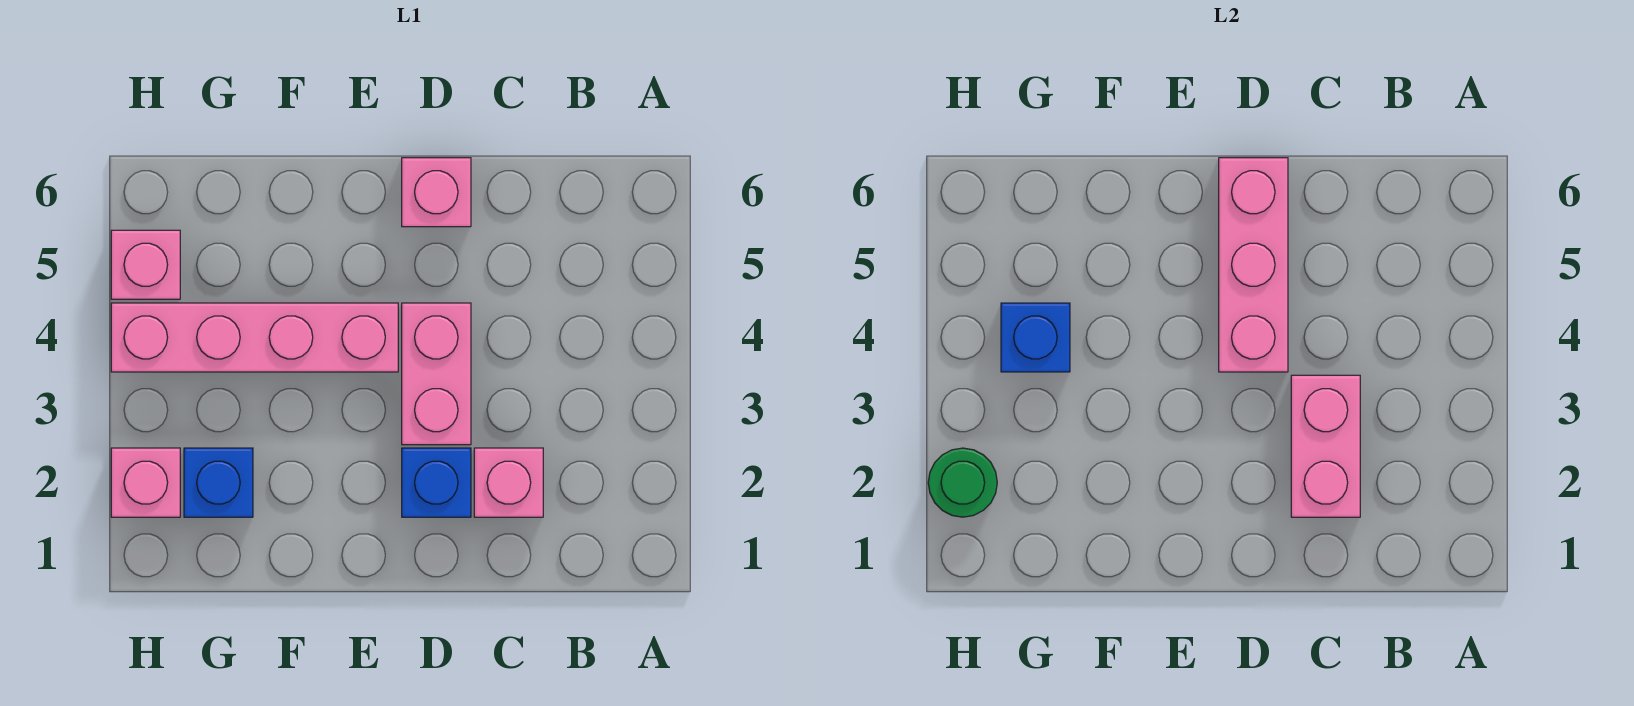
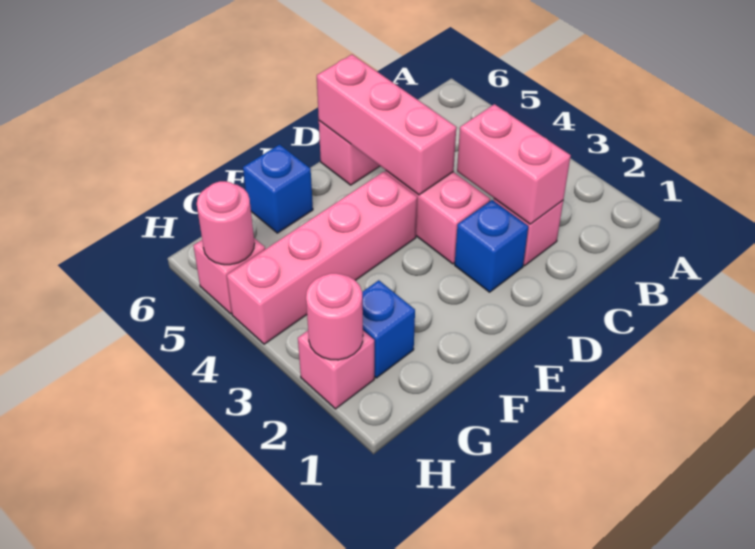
blue 1x1 brick [1001,303,1070,372] -> blue 1x1 brick moved to [243,145,313,233]
green 1x1 round brick [928,448,997,517] -> pink 1x1 round brick [306,273,363,360]
none -> pink 1x1 round brick [197,181,254,265]

